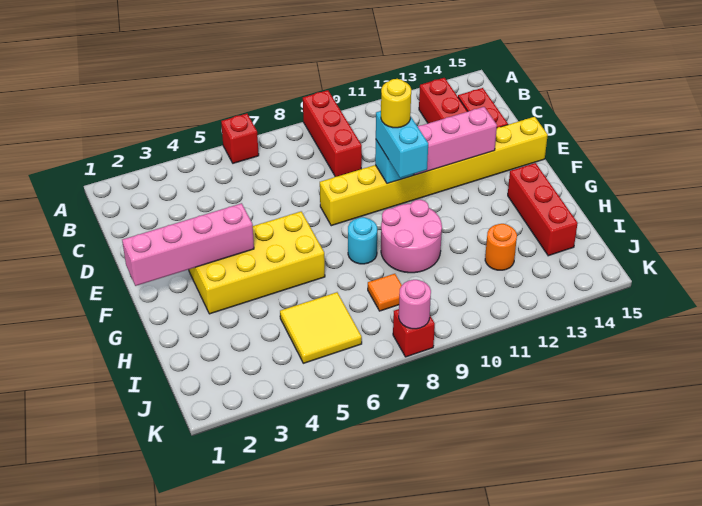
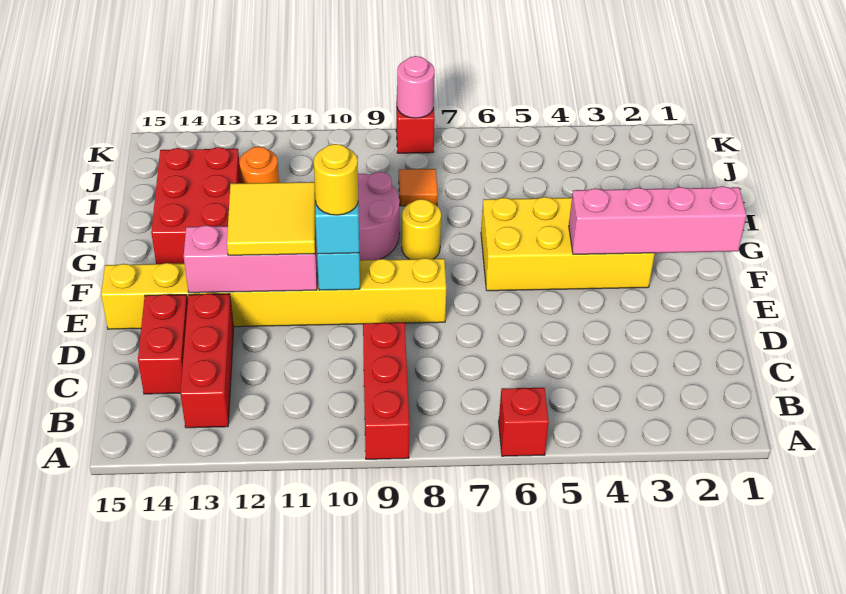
cyan 1x1 round brick [348,217,377,264] -> yellow 1x1 round brick [402,199,441,259]
red 1x3 brick [508,163,578,256] -> red 2x3 brick [151,147,241,264]
yellow 2x2 tile [280,292,362,363] -> yellow 2x2 tile moved to [227,182,315,255]

